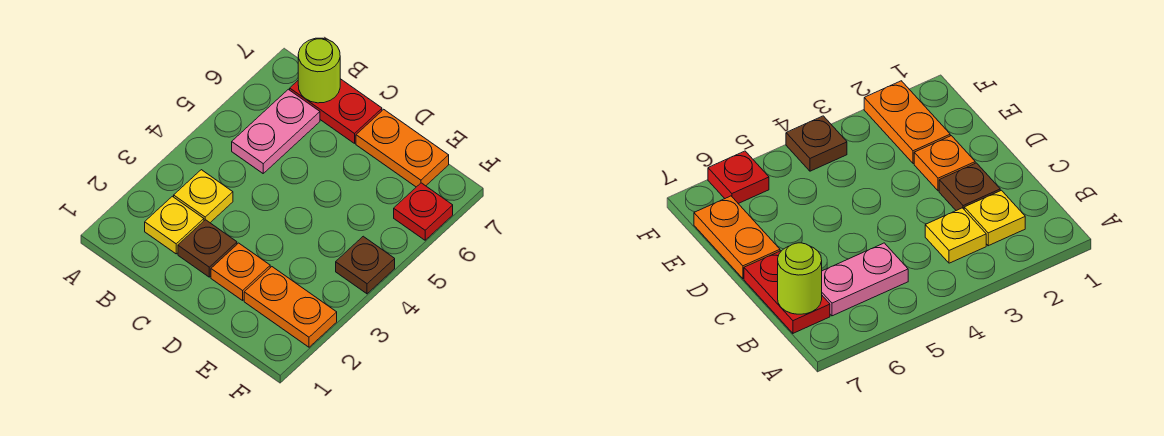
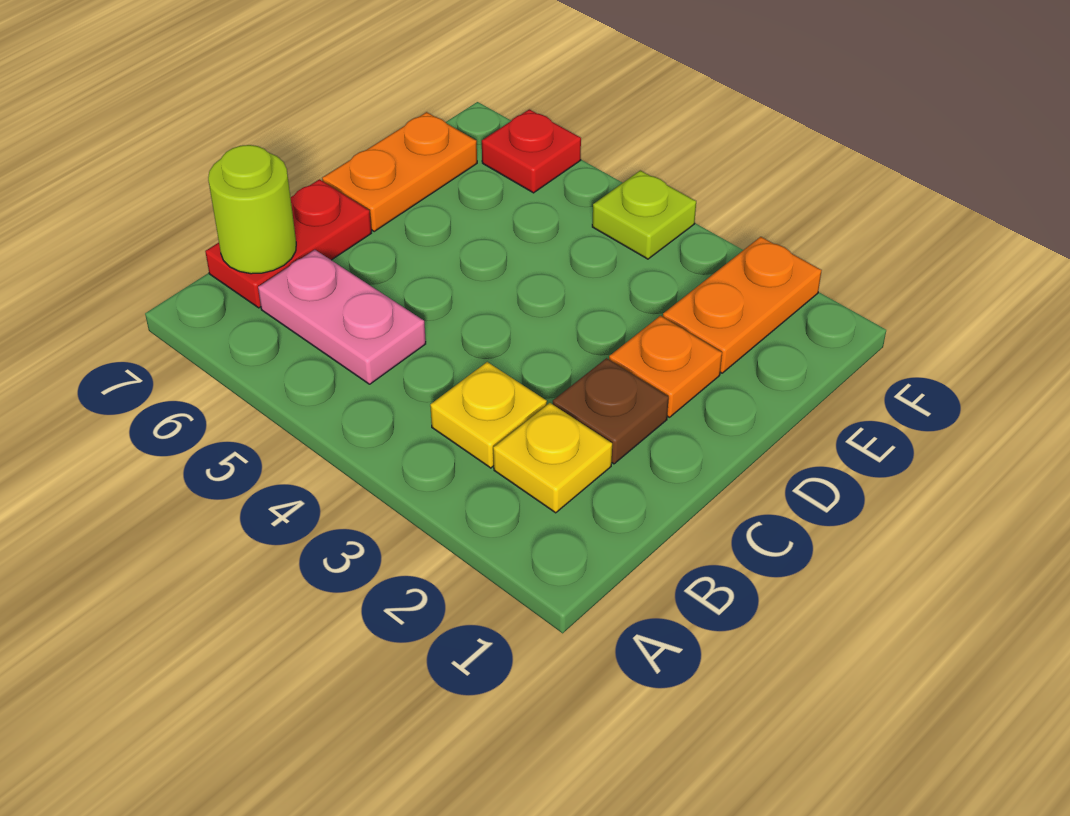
brown 1x1 plate [336,236,395,294] -> lime 1x1 plate [592,170,696,259]

